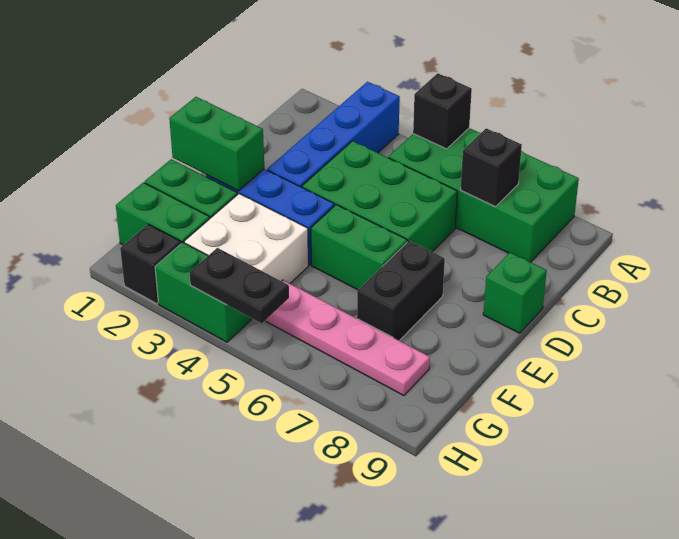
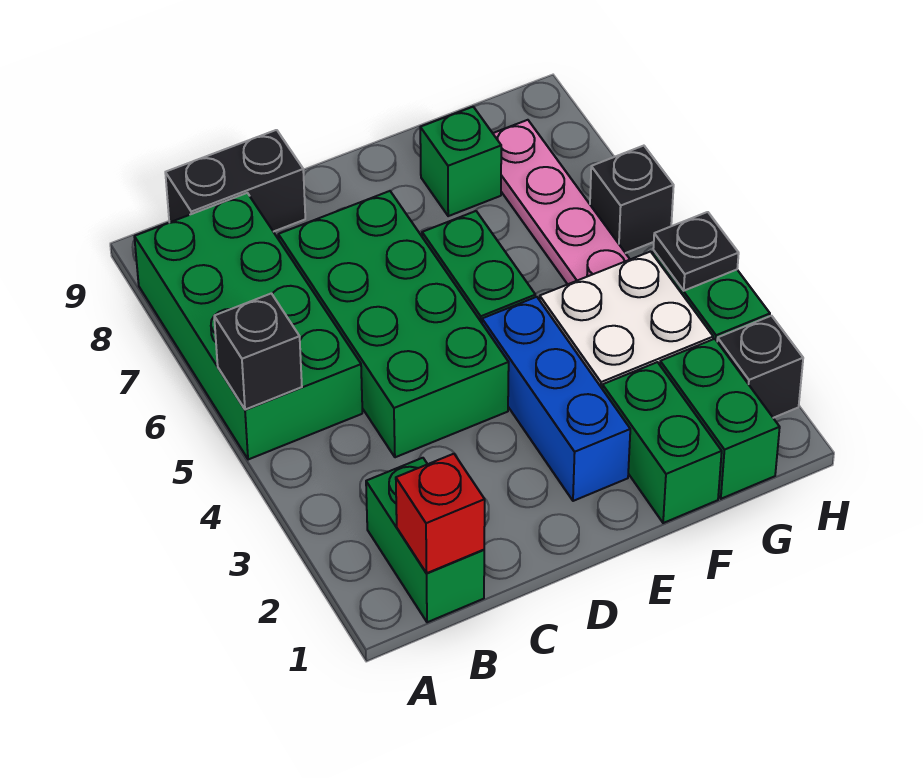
blue 1x4 brick [267,82,400,187] -> none
none -> red 1x1 brick [396,454,485,573]
black 1x1 brick [460,128,522,207] -> black 1x1 brick moved to [590,146,674,253]
green 2x3 brick [302,141,457,252] -> green 2x4 brick [278,191,509,457]
green 1x1 brick [483,253,547,333] -> green 1x1 brick moved to [420,107,501,216]
green 1x2 brick [169,97,264,191] -> green 1x2 brick moved to [366,458,484,622]
black 1x2 brick [357,241,445,341] -> black 1x2 brick moved to [165,130,305,232]
black 1x2 plate [189,248,289,324] -> black 1x1 plate [653,212,739,291]

